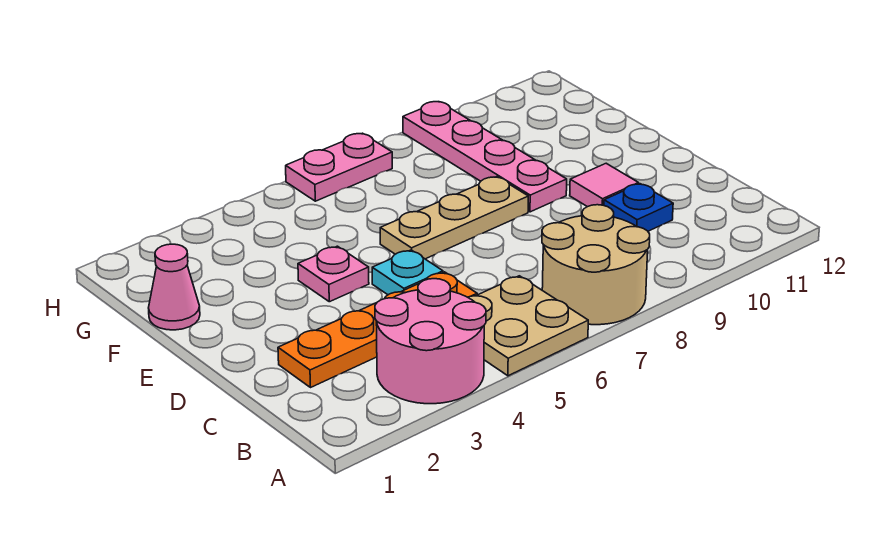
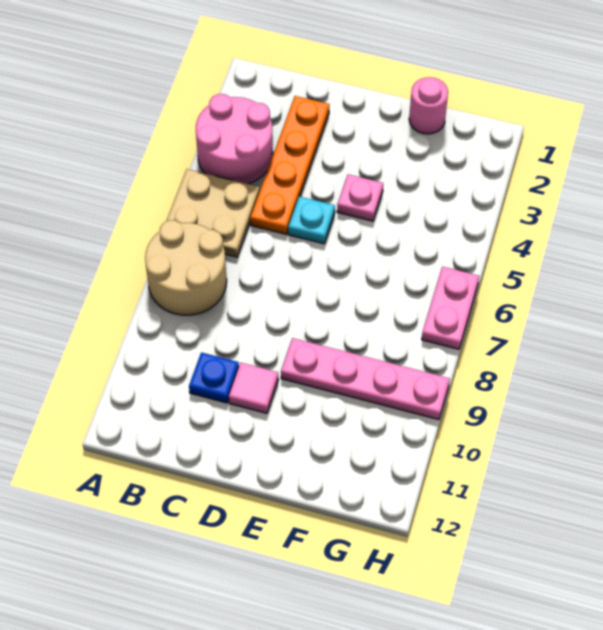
tan 1x3 plate [380,177,528,259] -> none
pink 1x1 cone [149,244,200,330] -> pink 1x1 round brick [409,77,448,134]

